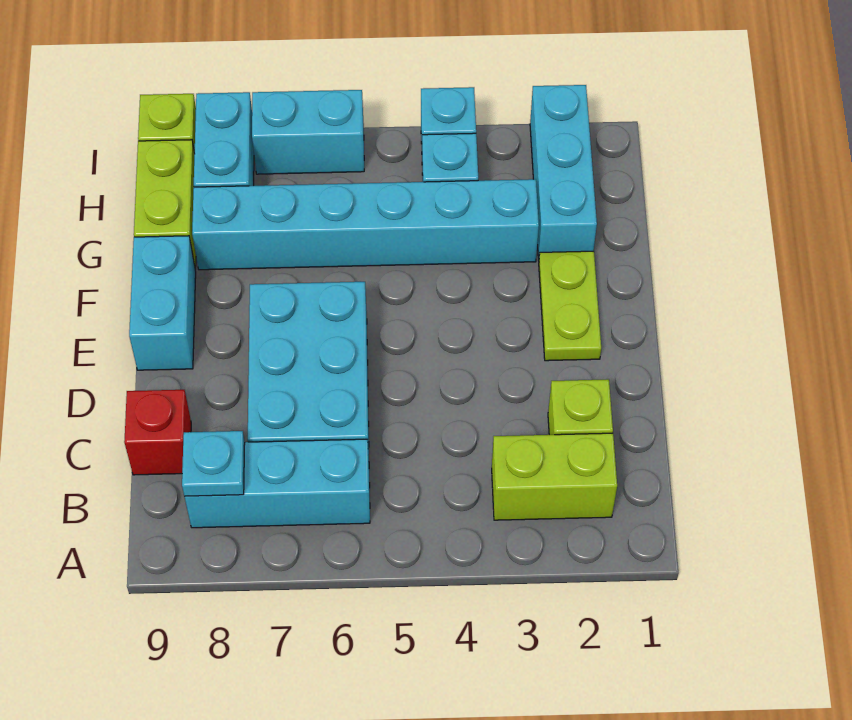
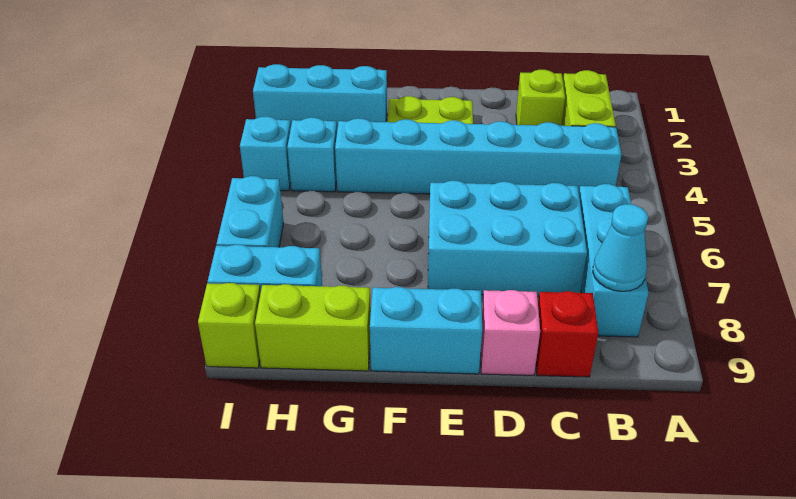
cyan 1x1 plate [182,431,245,496] -> cyan 1x1 cone [593,204,648,291]
none -> pink 1x1 brick [481,290,540,375]
cyan 1x6 brick [192,179,539,270] -> cyan 1x6 brick turned to [335,118,622,194]

